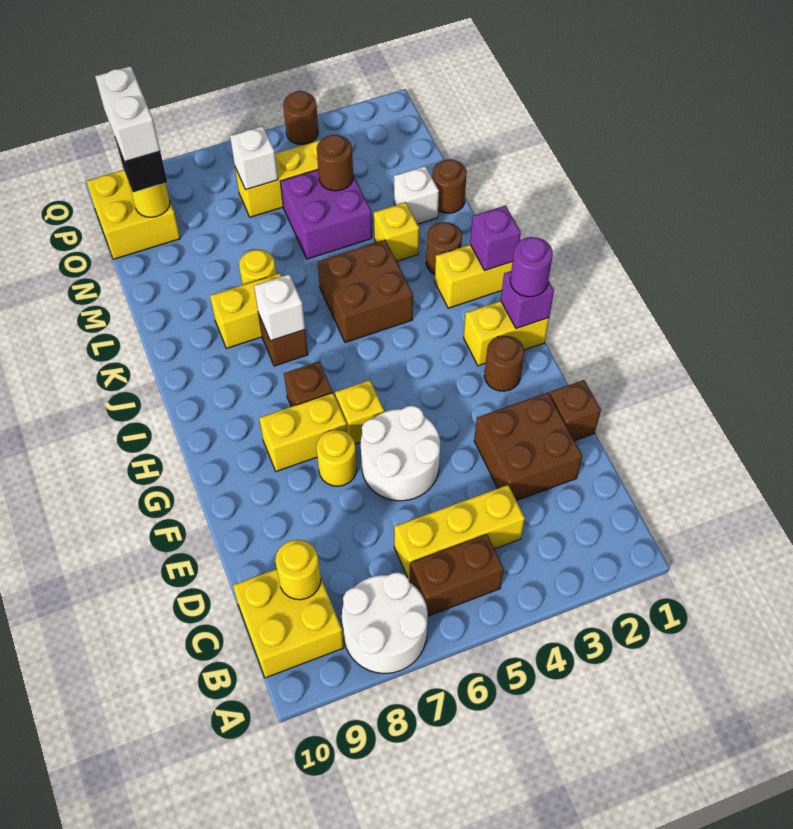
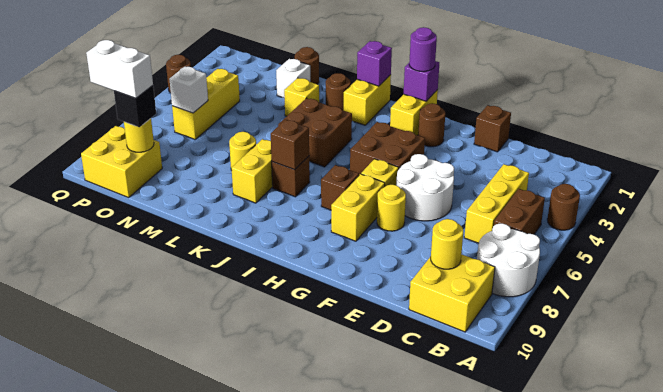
brown 2x2 brick [474,393,582,501] -> brown 2x2 brick moved to [350,122,425,175]
white 1x1 brick [254,274,305,341] -> brown 1x1 brick [271,120,309,170]
purple 2x2 brick [280,170,372,259] -> none
brown 1x1 round brick [317,135,353,191] -> brown 1x1 round brick moved to [547,184,580,230]

